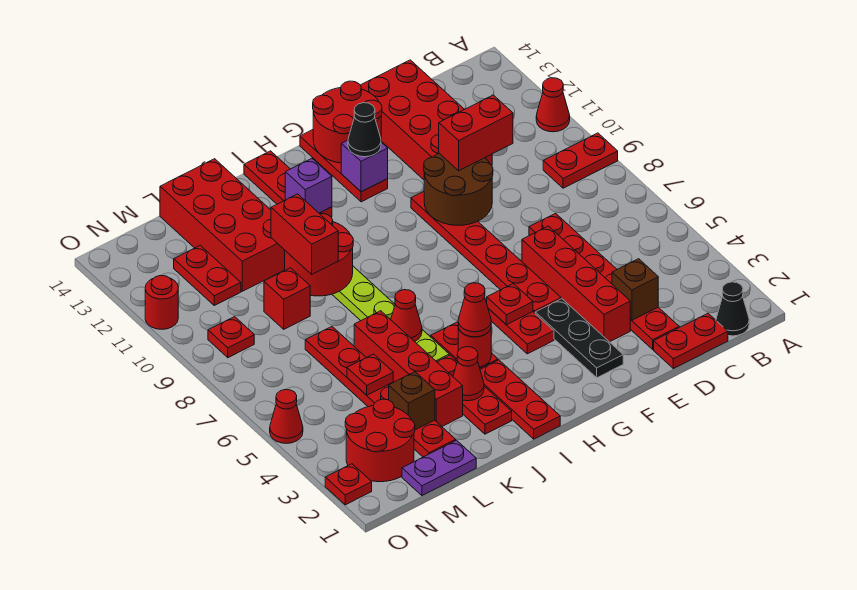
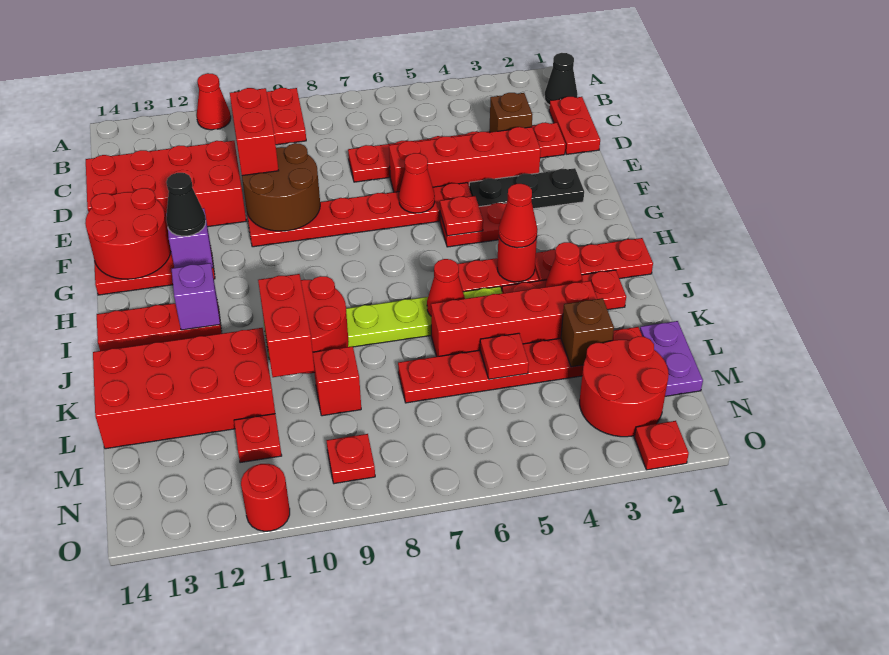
red 1x2 brick [271,194,338,274] -> red 1x2 brick turned to [258,274,314,377]
red 1x2 plate [174,245,241,305] -> red 1x1 plate [234,414,282,463]
red 1x1 cone [270,389,303,443] -> red 1x1 cone moved to [399,153,435,213]

